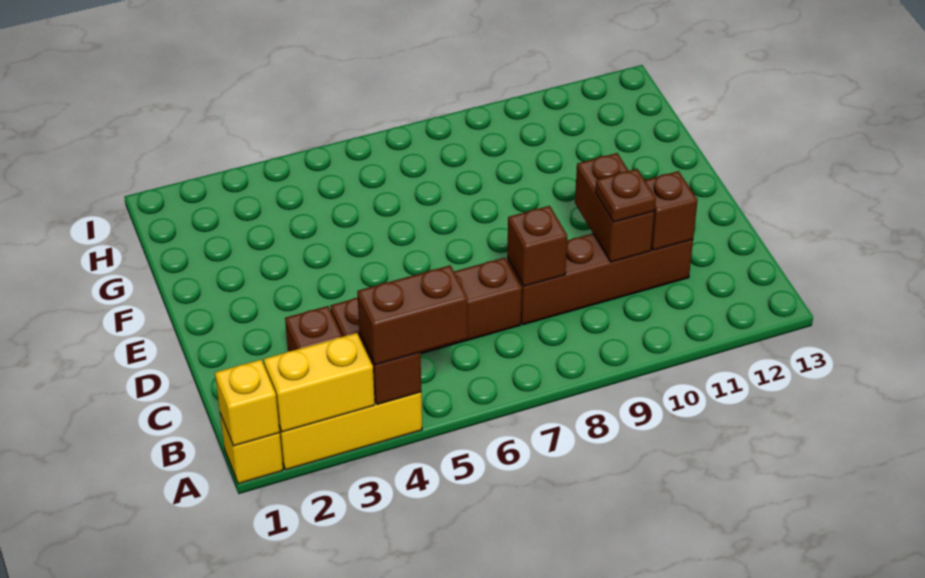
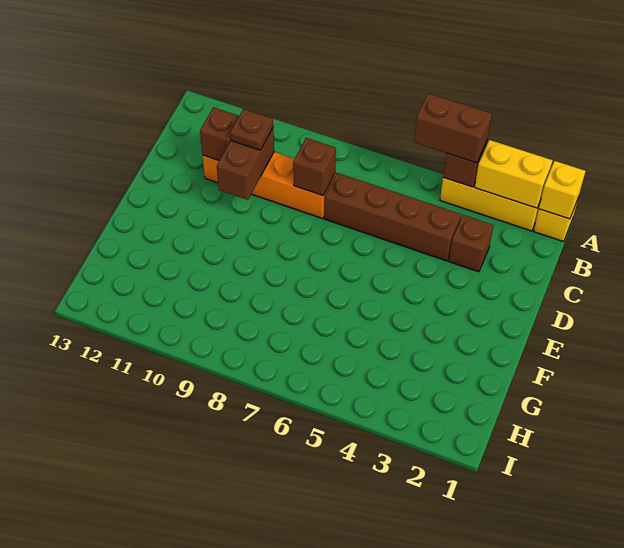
brown 1x4 brick [507,234,693,325] -> orange 1x4 brick [203,152,335,219]

